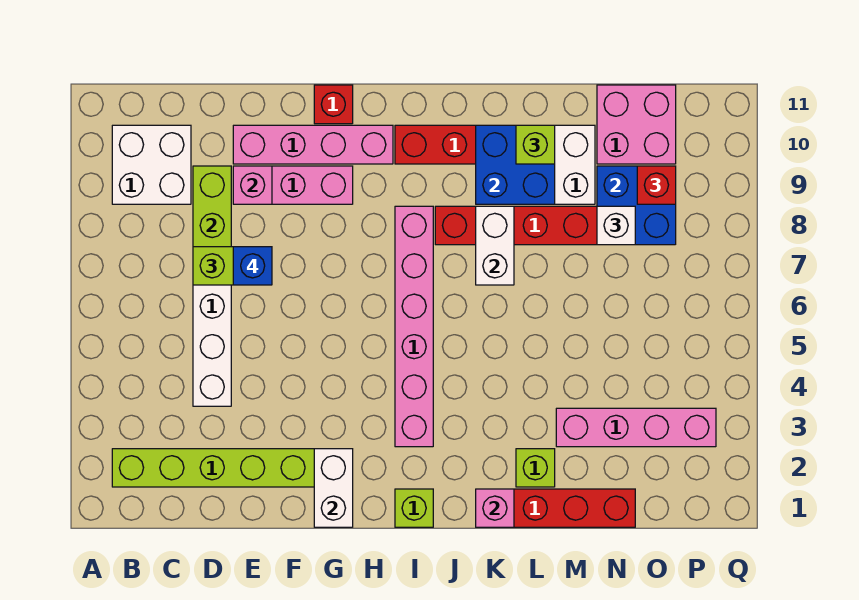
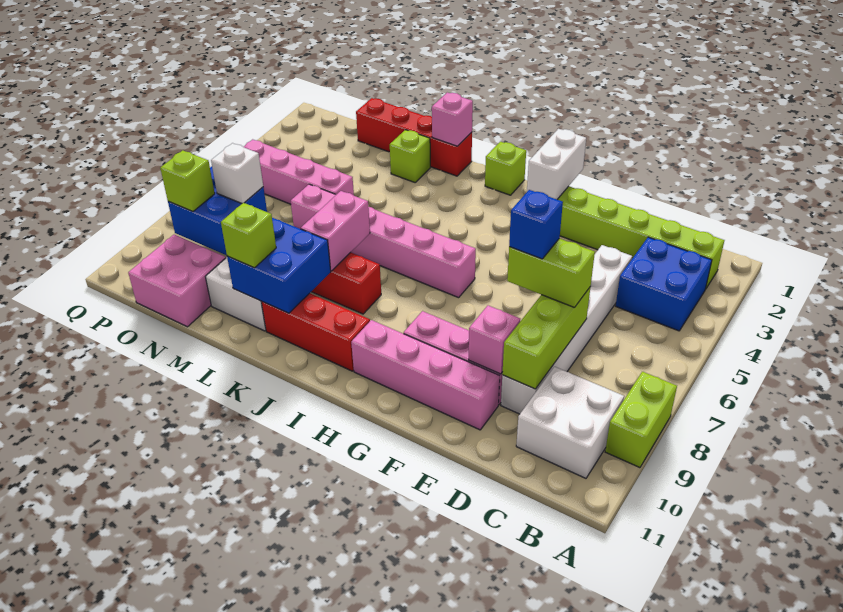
none -> lime 1x2 brick [605,372,677,468]
none -> blue 2x2 brick [616,237,712,331]
red 1x1 brick [314,85,353,124] -> none
pink 1x6 brick [395,206,433,447] -> pink 1x6 brick turned to [291,184,476,298]
white 1x2 brick [476,206,514,285] -> pink 1x2 brick [301,191,370,271]
pink 1x4 brick [556,408,716,447] -> pink 1x4 brick moved to [244,139,354,204]
red 1x1 brick [637,166,676,204] -> lime 1x1 brick [160,150,215,212]

